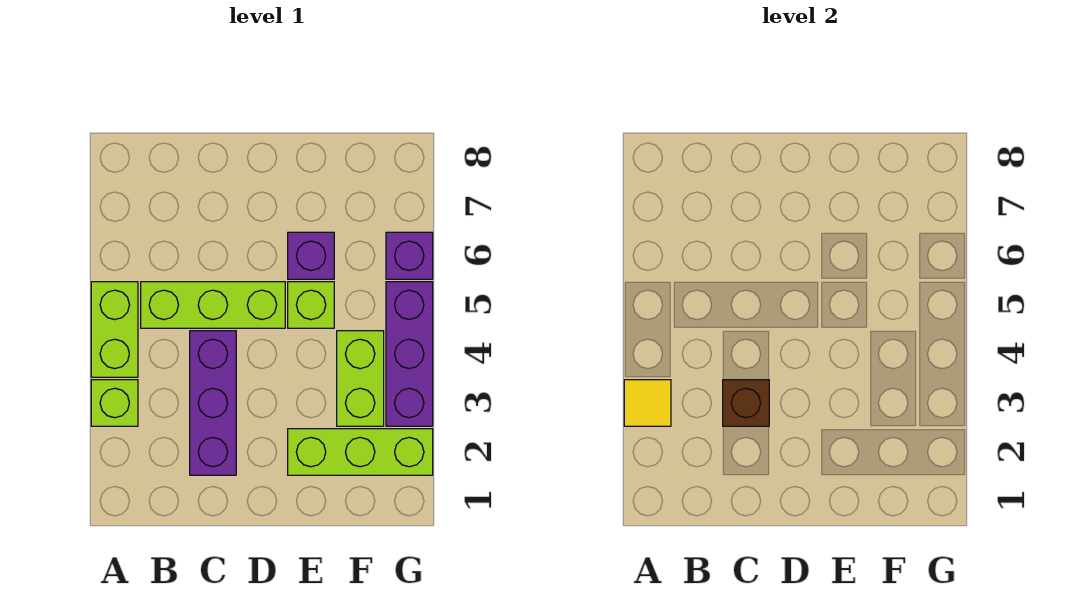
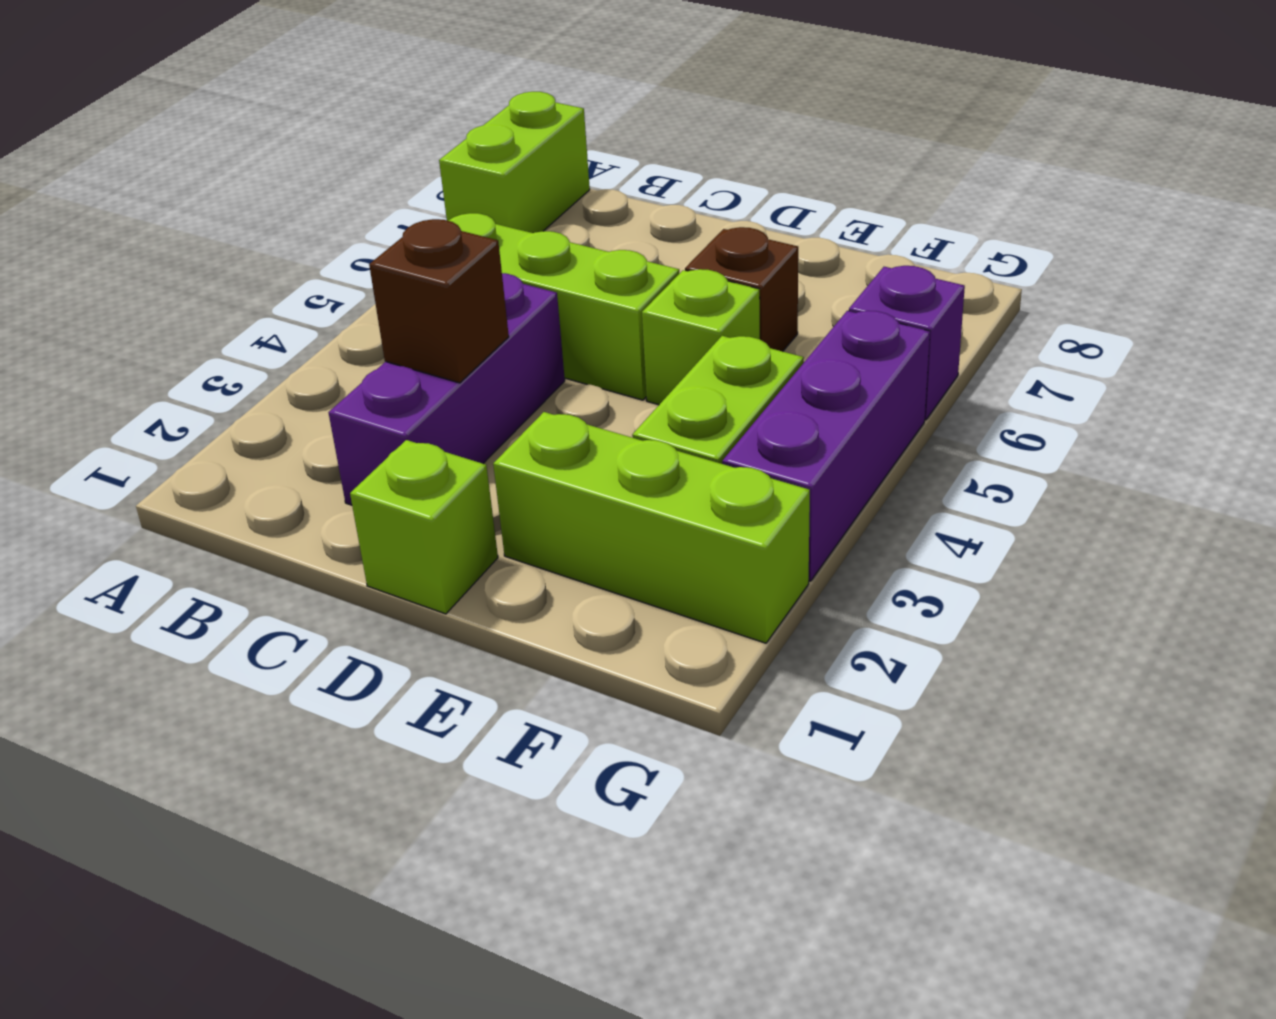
lime 1x1 brick [91,380,138,426] -> lime 1x1 brick moved to [350,440,498,614]
yellow 1x1 tile [624,380,671,426] -> none
lime 1x2 brick [91,282,138,377] -> lime 1x2 brick moved to [439,92,590,233]
purple 1x1 brick [288,232,334,279] -> brown 1x1 brick [685,227,798,351]

